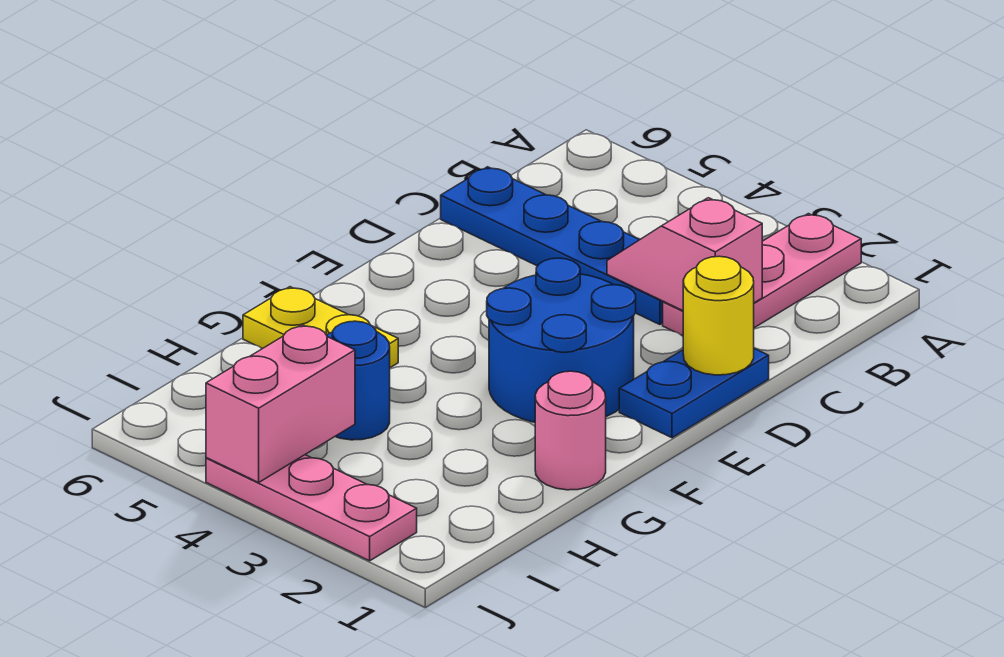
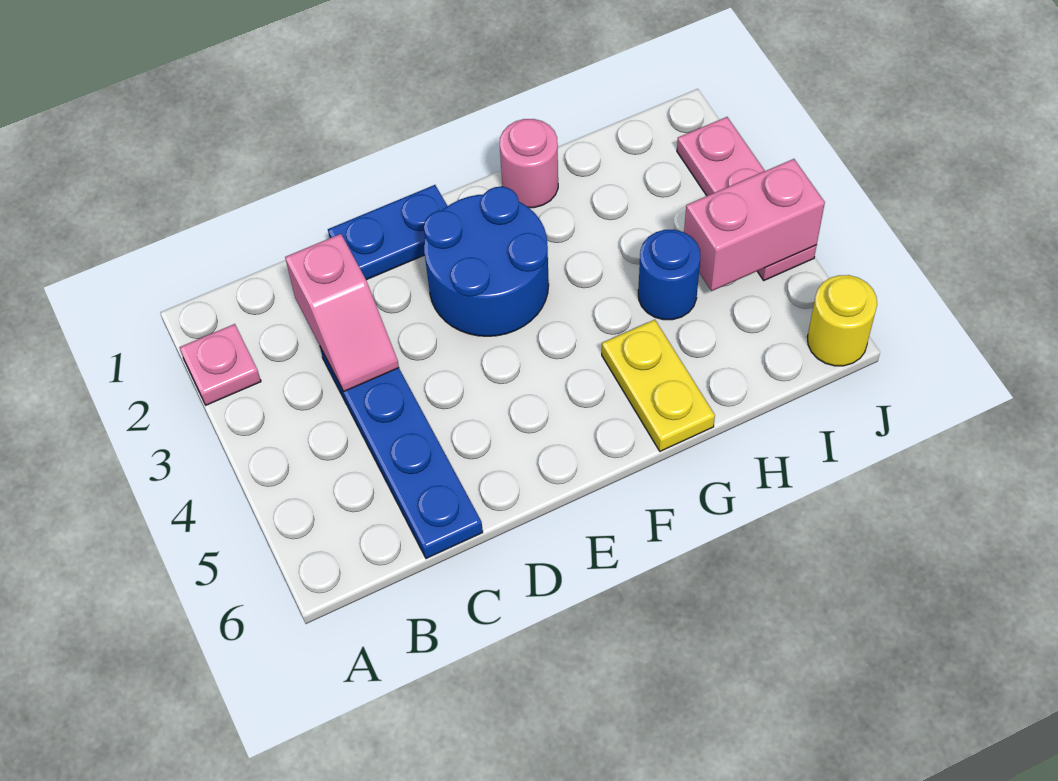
pink 1x3 plate [663,214,861,336] -> pink 1x1 plate [179,324,261,405]
yellow 1x1 round brick [683,256,754,375] -> yellow 1x1 round brick moved to [807,275,877,366]

